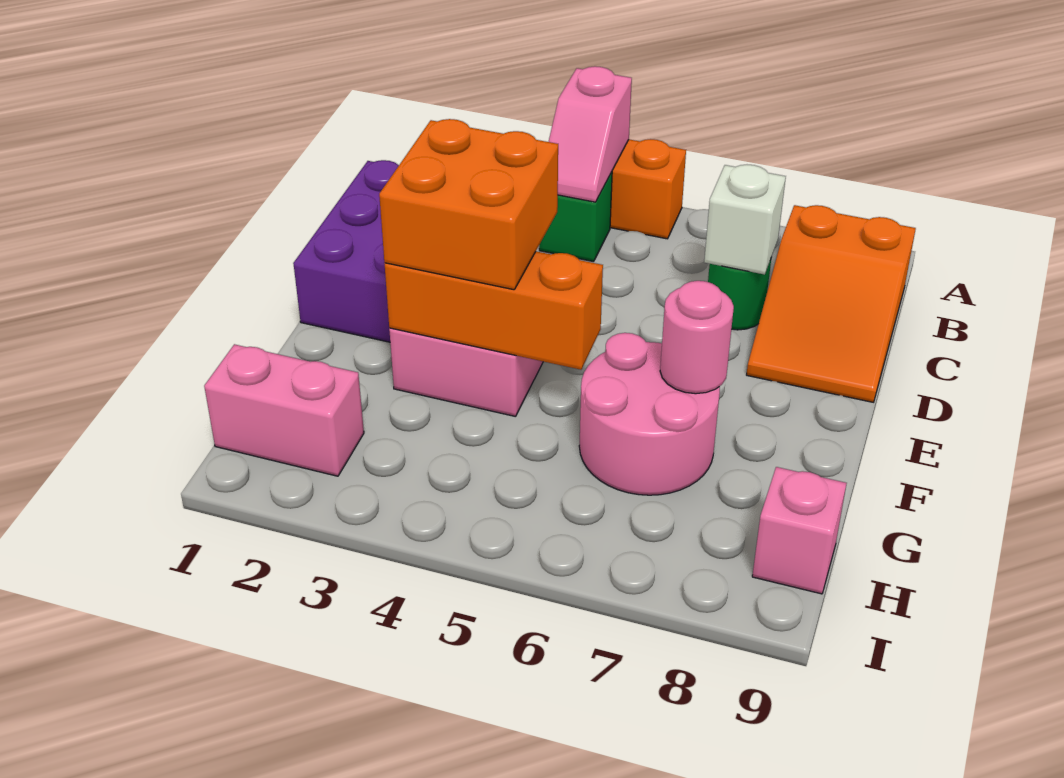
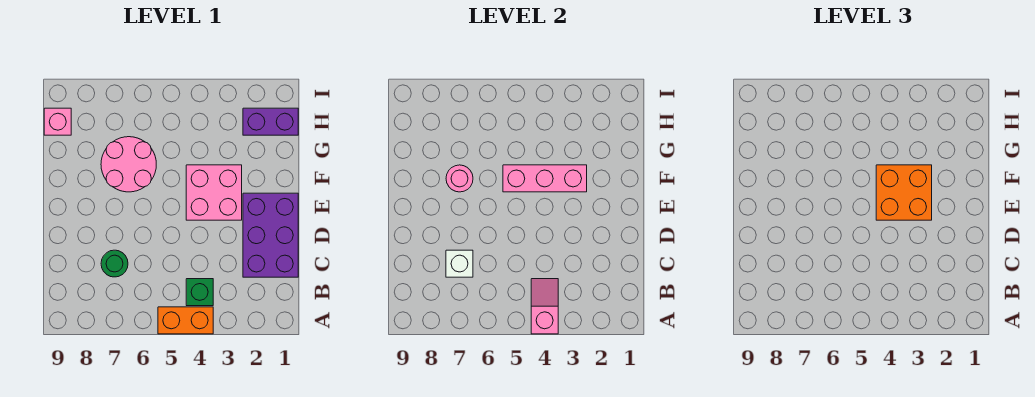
orange 2x3 slope [747,205,916,402] -> none
orange 1x3 brick [384,251,603,370] -> pink 1x3 brick [503,165,587,192]
pink 1x2 brick [204,344,364,476] -> purple 1x2 brick [243,108,298,135]

